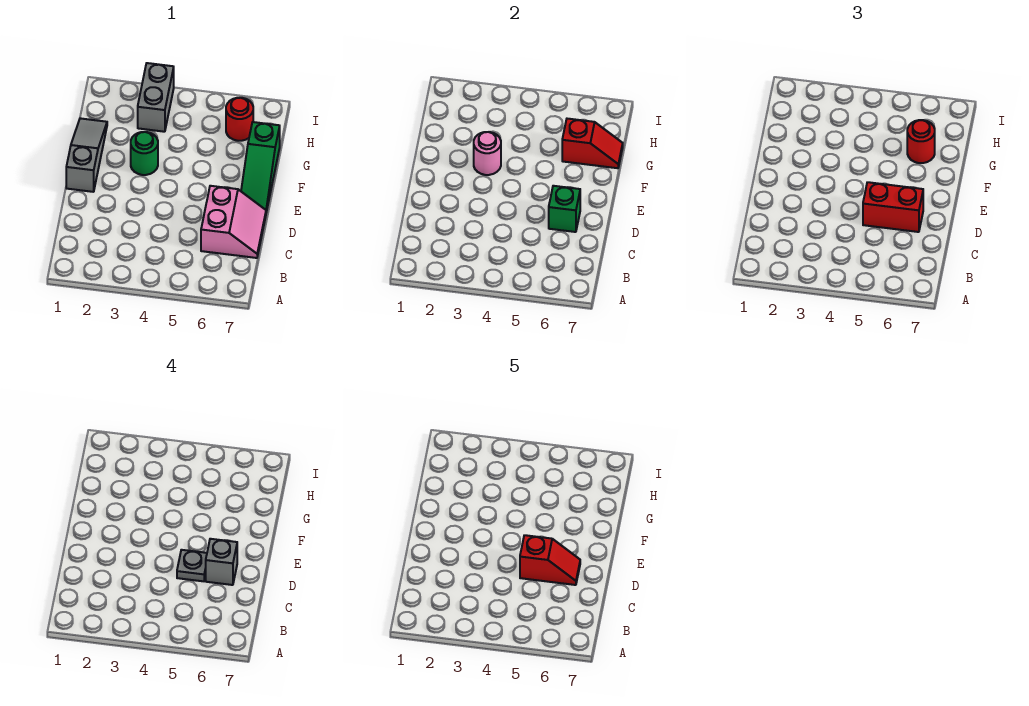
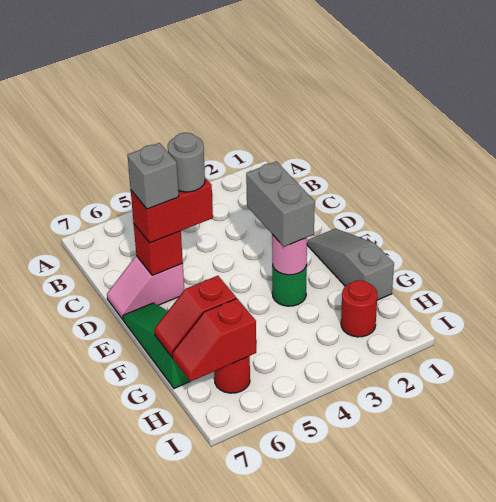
pink 2x2 slope [201,186,266,258] -> pink 1x2 slope [107,256,184,319]
grey 1x1 plate [177,550,207,581] -> grey 1x1 round brick [168,133,205,192]
red 1x2 slope [520,535,580,585] -> red 1x2 slope moved to [172,298,256,382]
green 1x1 brick [549,186,580,232] -> red 1x1 brick [134,224,183,275]
grey 1x3 slope [66,118,107,192] -> grey 1x3 slope turned to [307,229,394,300]
red 1x1 round brick [907,120,935,163] -> red 1x1 round brick moved to [341,280,377,337]
grey 1x2 brick [138,63,174,132] -> grey 1x2 brick moved to [246,161,315,247]

